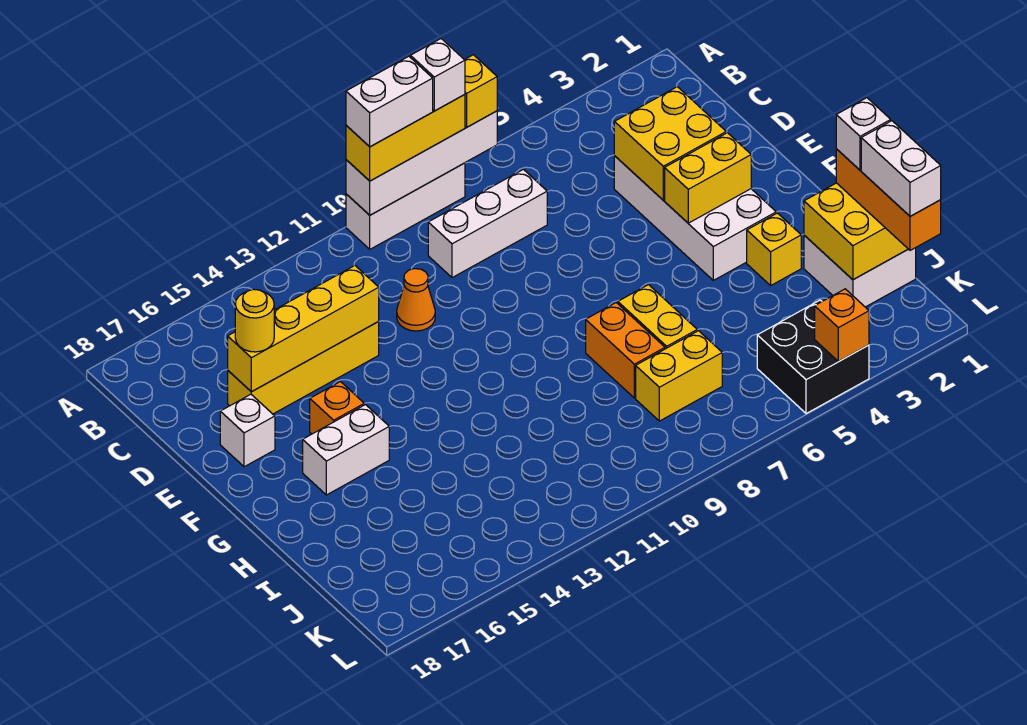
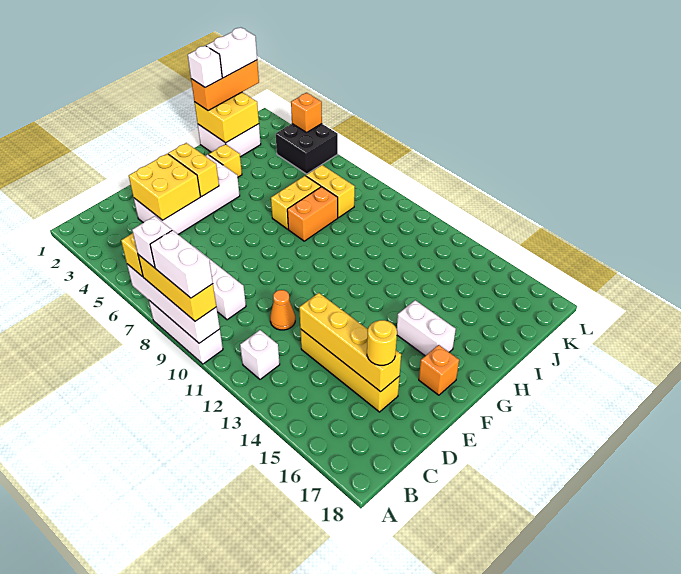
white 1x1 brick [220,394,275,467] -> white 1x1 brick moved to [240,330,280,379]
orange 1x1 brick [310,382,364,434] -> orange 1x1 brick moved to [419,345,459,395]

